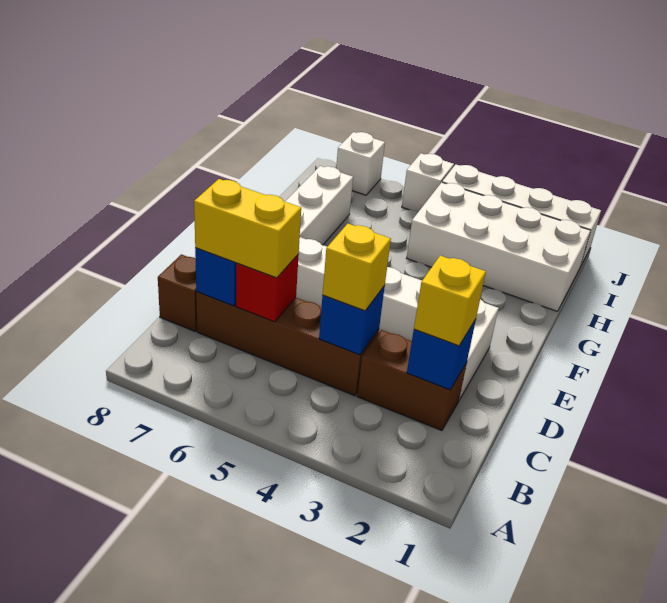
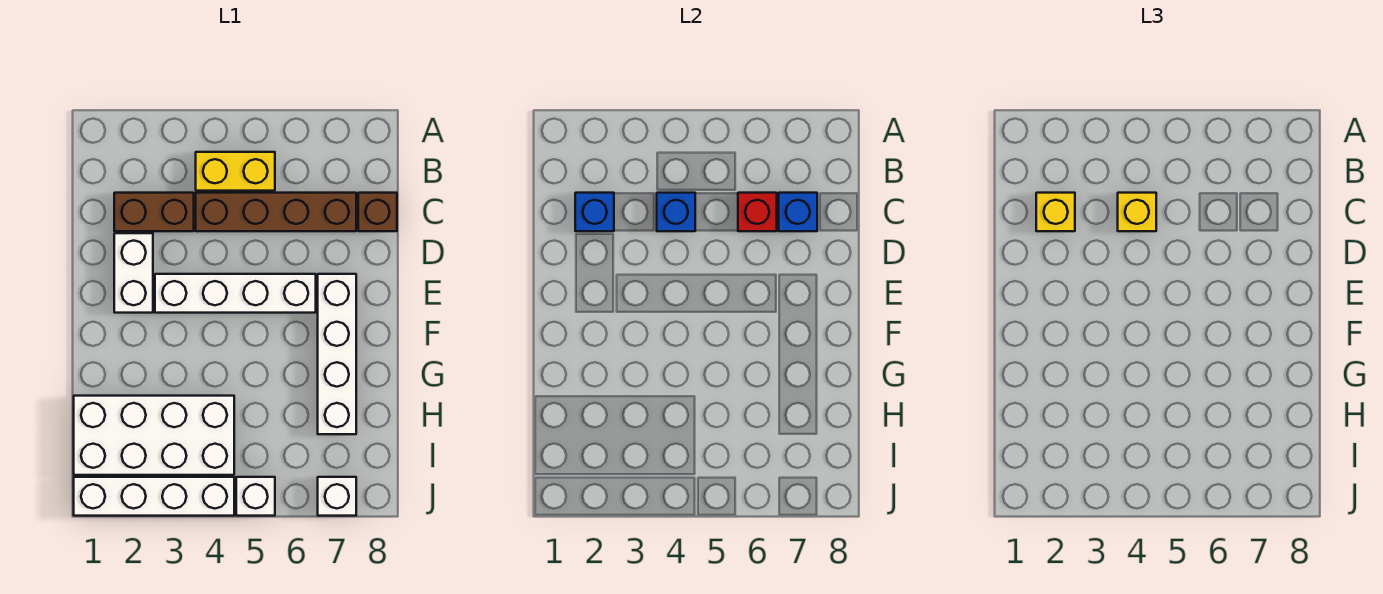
yellow 1x2 brick [194,179,301,278] -> yellow 1x2 brick moved to [196,152,275,191]

